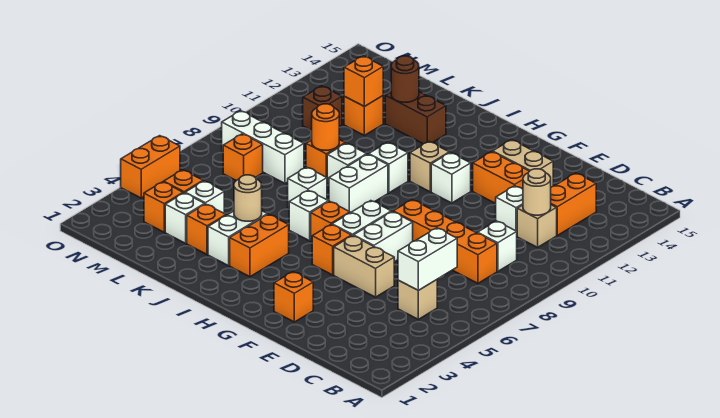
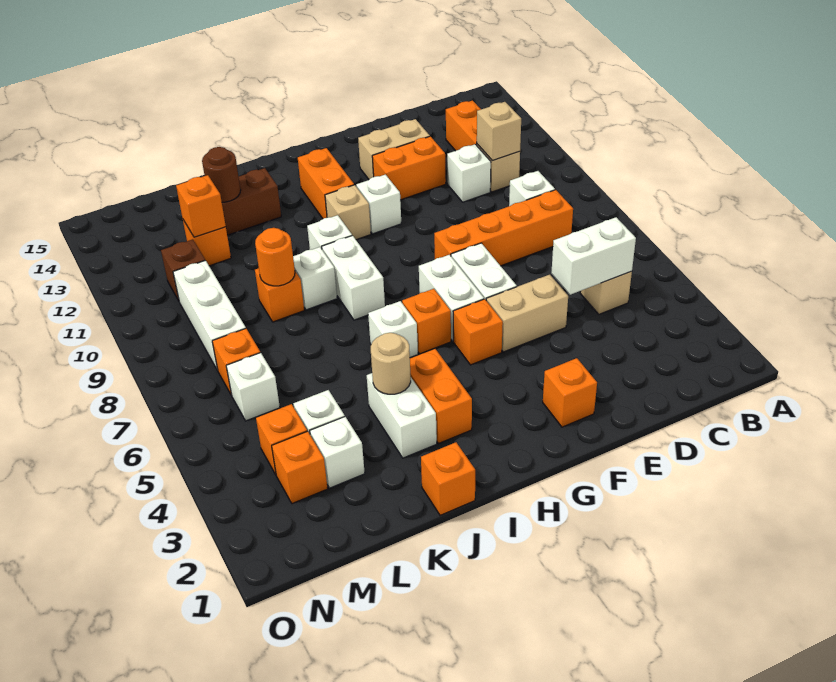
white 1x2 brick [398,228,457,290] -> white 1x2 brick turned to [551,217,636,295]
tan 1x1 round brick [523,169,551,215] -> tan 1x1 brick [477,102,521,161]
white 1x1 brick [288,167,327,208] -> white 1x1 brick moved to [226,353,280,421]
orange 1x1 brick [187,204,226,254] -> orange 1x1 brick moved to [421,442,475,515]
white 1x3 brick [222,111,304,183] -> white 1x3 brick turned to [173,260,246,370]
orange 1x2 brick [121,136,180,198] -> orange 1x2 brick moved to [298,148,354,219]

